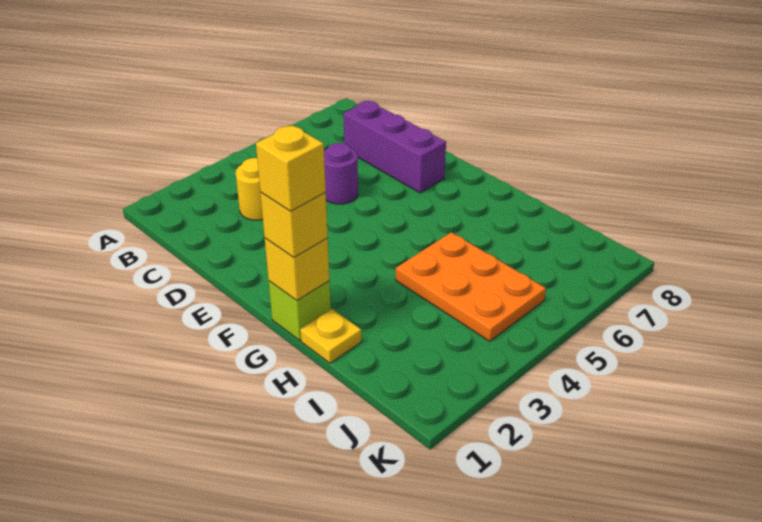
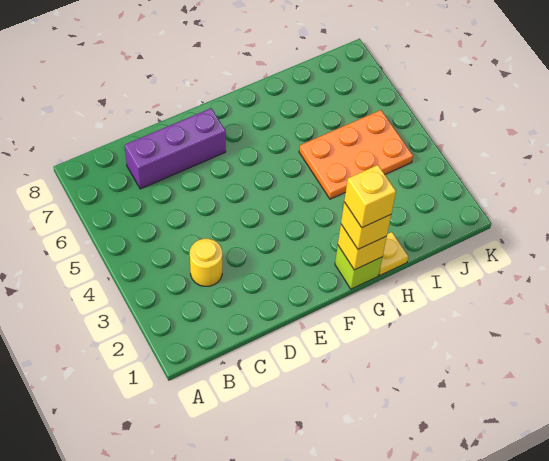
purple 1x1 round brick [324,143,358,204] -> none

